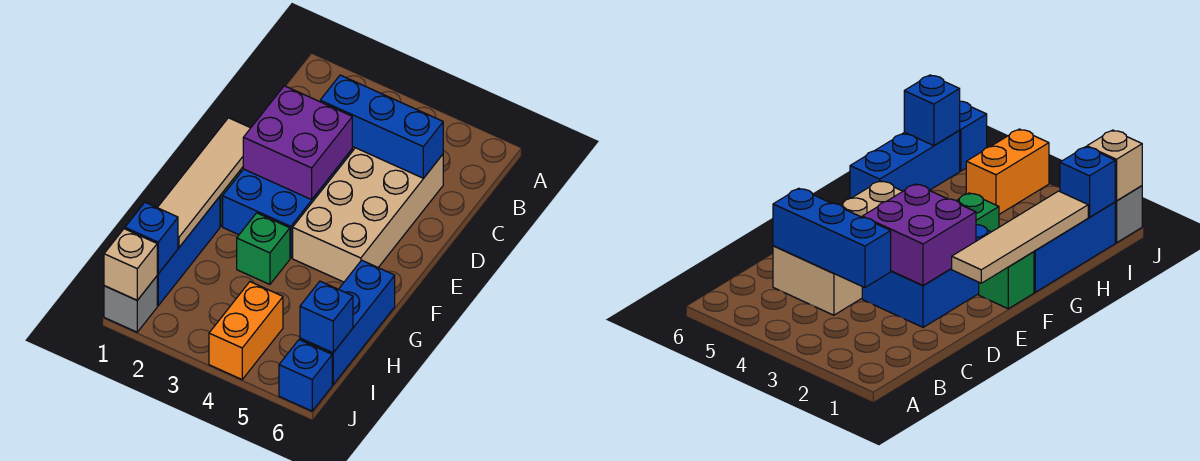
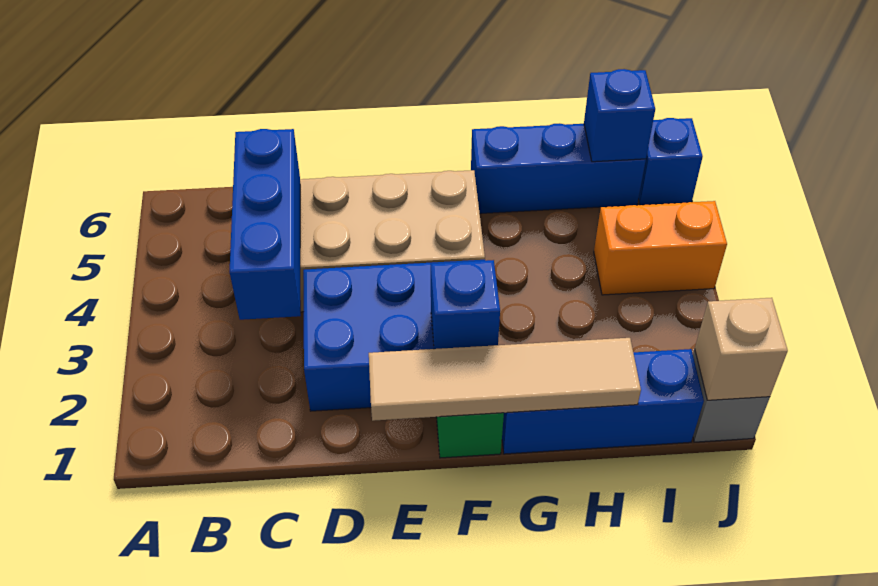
purple 2x2 brick [243,86,352,200] -> none
green 1x1 brick [237,213,290,284] -> none
blue 1x1 brick [125,202,178,274] -> blue 1x1 brick moved to [431,260,500,349]

